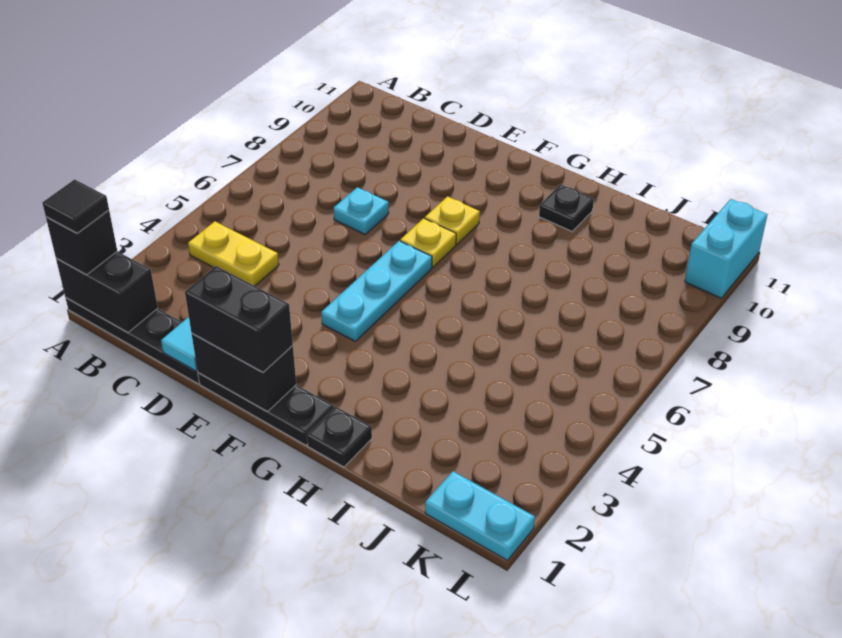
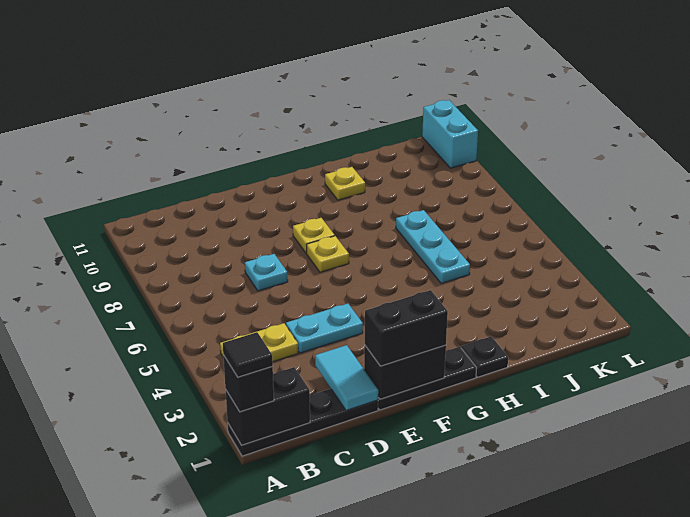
cyan 1x3 plate [321,241,432,341] -> cyan 1x3 plate moved to [396,210,470,283]
black 1x1 plate [539,184,594,231] -> yellow 1x1 plate [325,167,365,200]
cyan 1x2 plate [425,471,535,560] -> cyan 1x2 plate moved to [286,304,363,353]

